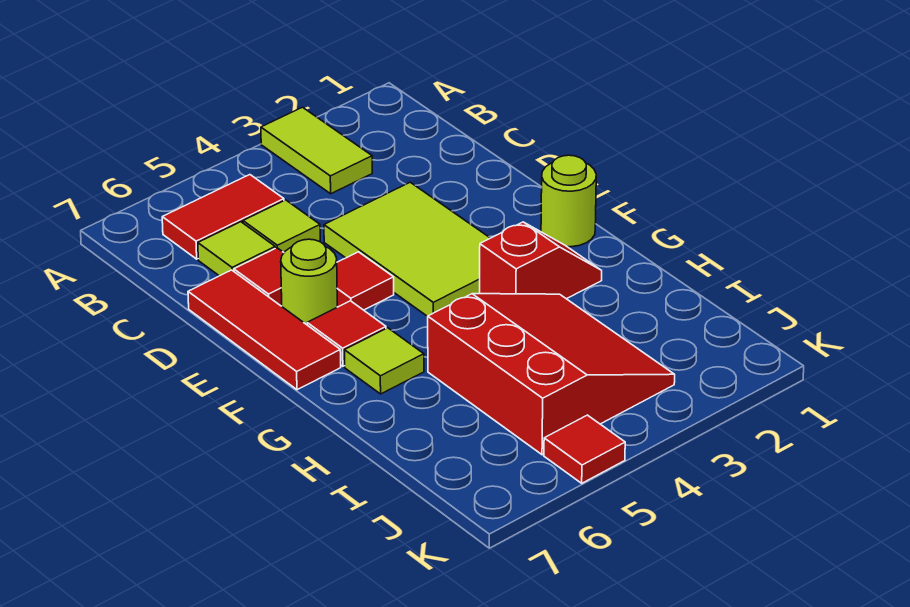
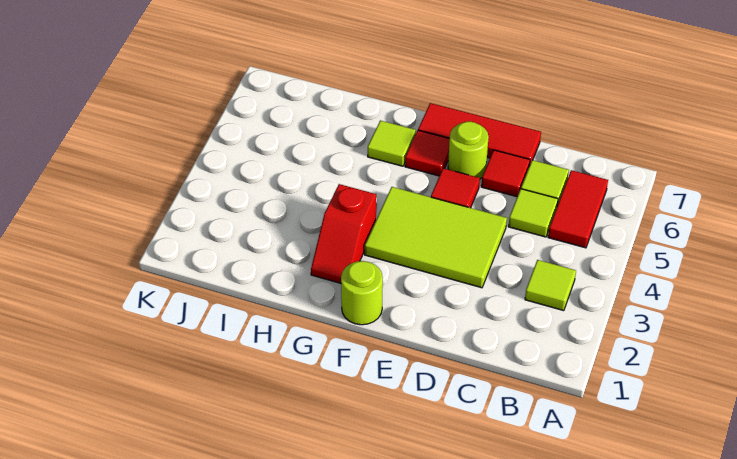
lime 1x2 tile [261,107,372,194] -> lime 1x1 tile [525,260,576,311]
red 3x3 slope [428,294,675,455] -> none
red 1x1 tile [544,415,625,483] -> none

